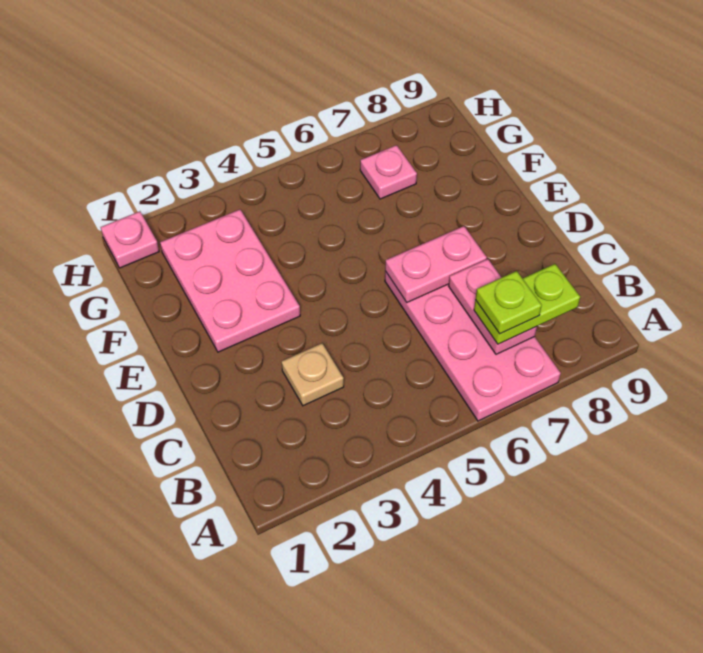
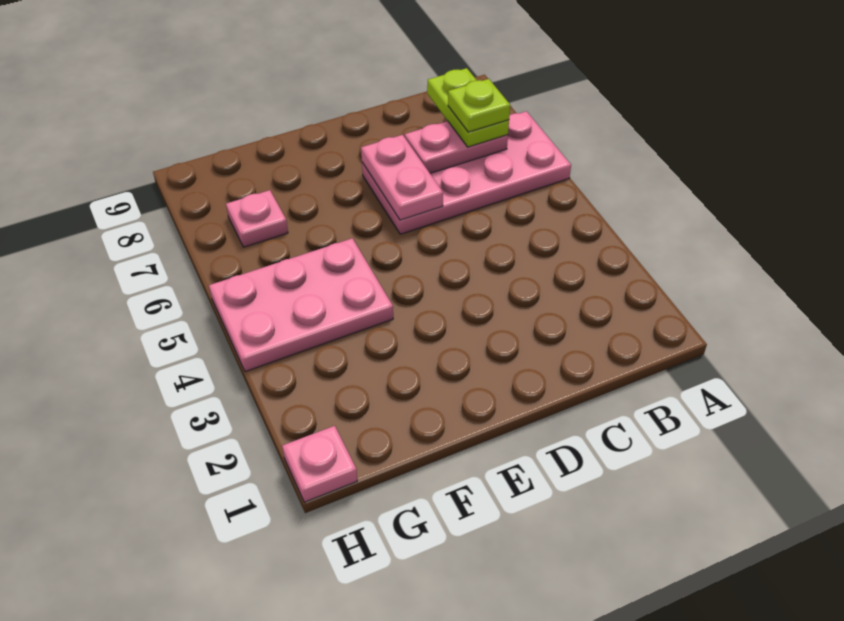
tan 1x1 plate [282,343,344,406] -> none
pink 2x3 plate [160,209,300,352] -> pink 2x3 plate moved to [209,238,393,372]

